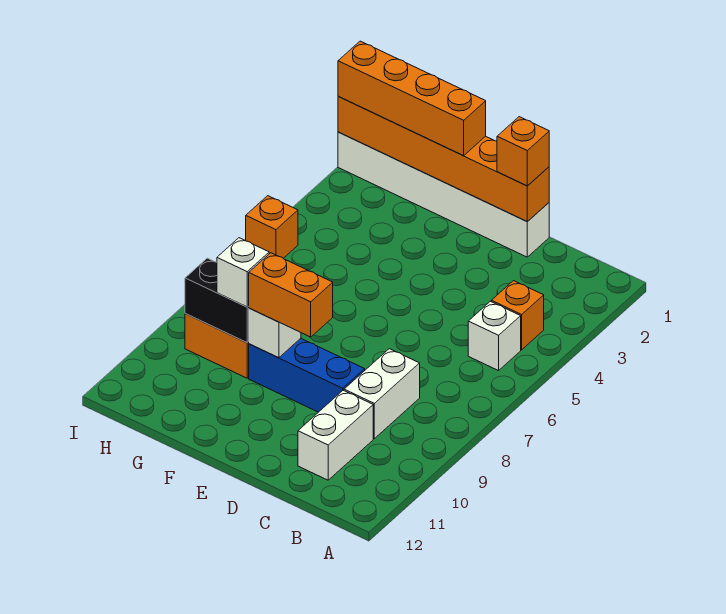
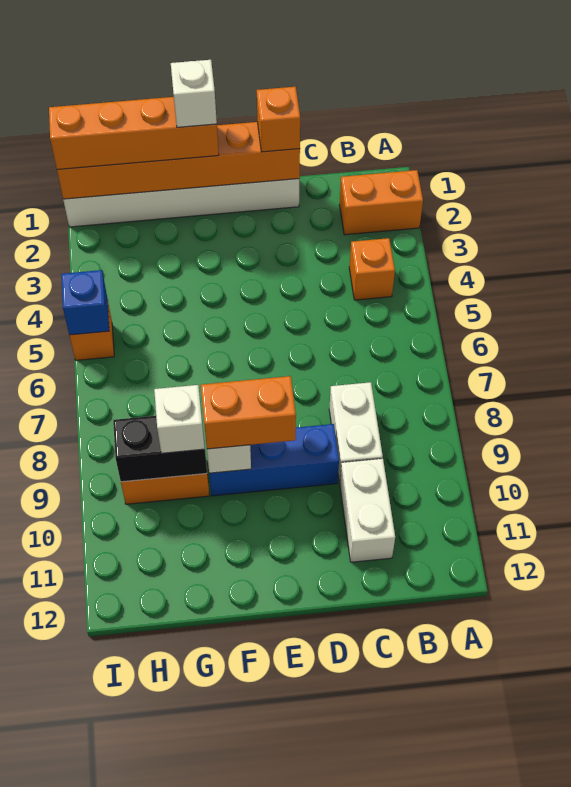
none -> orange 1x2 brick [339,170,423,235]
white 1x1 brick [468,301,521,371] -> white 1x1 brick moved to [171,60,217,127]
none -> blue 1x1 brick [61,270,109,335]

